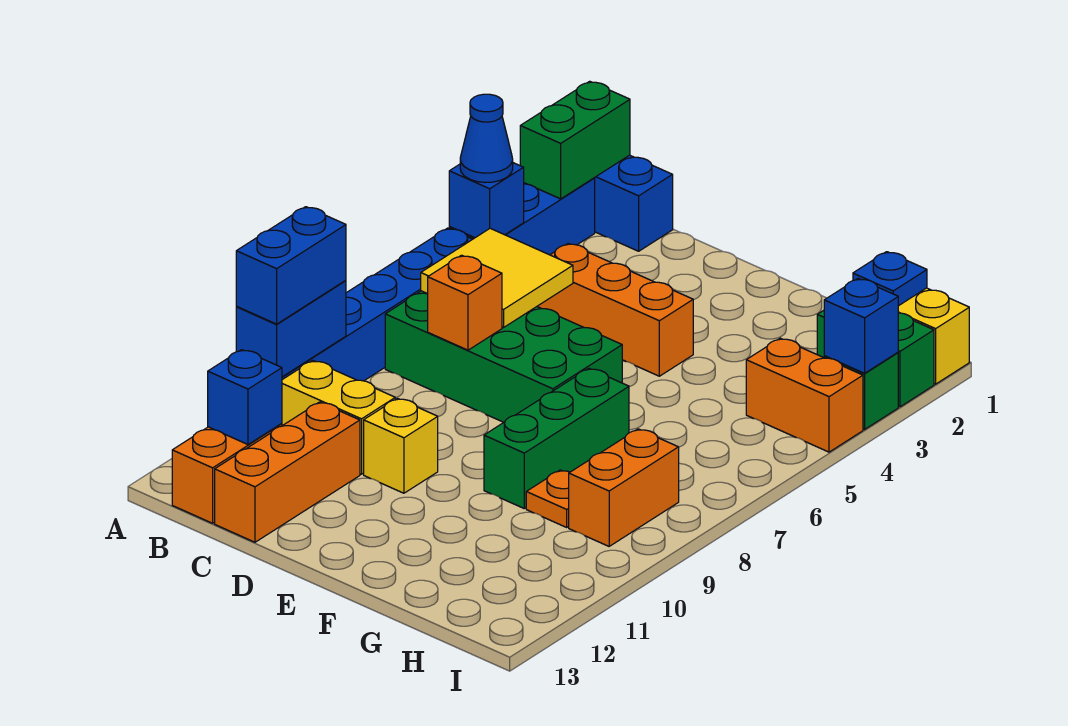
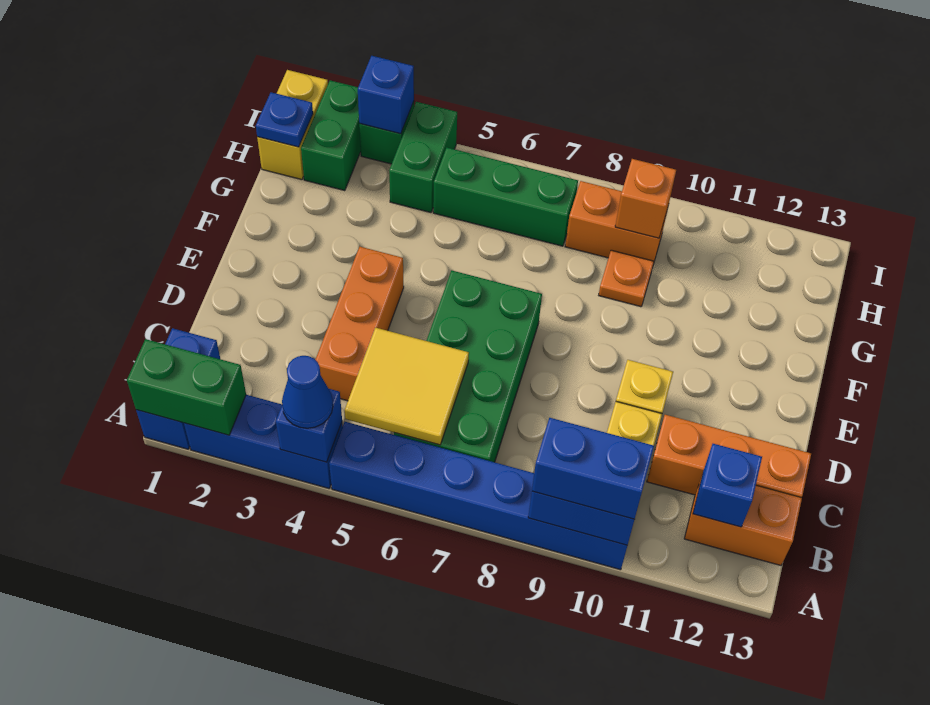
orange 1x1 brick [428,255,502,350] -> orange 1x1 brick moved to [615,159,676,238]
green 1x3 brick [484,368,629,508] -> green 1x3 brick moved to [433,148,578,246]
orange 1x2 brick [746,338,863,452] -> green 1x2 brick [389,102,457,213]

